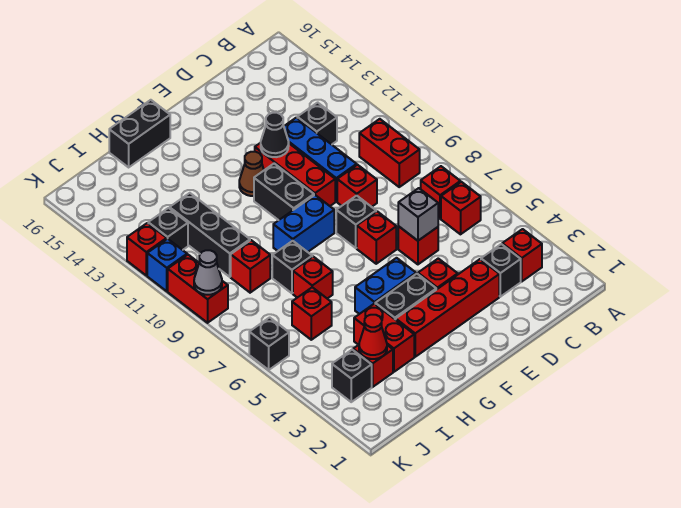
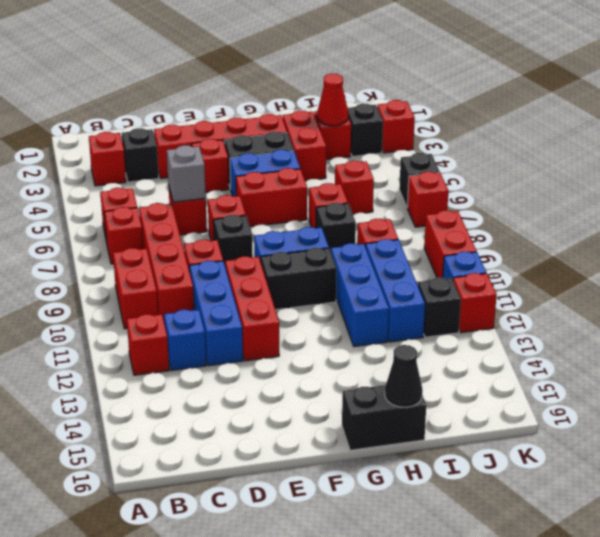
none -> red 1x1 brick [127,314,169,375]
none -> red 1x4 brick [139,203,194,320]
black 1x1 brick [297,102,337,145] -> blue 1x1 brick [164,310,206,371]
black 1x1 cone [261,113,289,157] -> black 1x1 cone moved to [385,345,423,407]
none -> red 1x2 brick [236,168,307,227]
black 1x2 brick [254,164,314,220] -> black 1x2 brick turned to [261,248,337,310]
brown 1x1 cone [239,152,264,196] -> none
none -> blue 1x3 brick [331,243,389,347]
black 1x3 brick [170,193,250,277] -> blue 1x3 brick [366,239,425,342]
none -> red 1x1 brick [377,100,415,153]
none -> red 1x1 brick [407,172,448,227]
grey 1x1 cone [194,250,222,295] -> none

